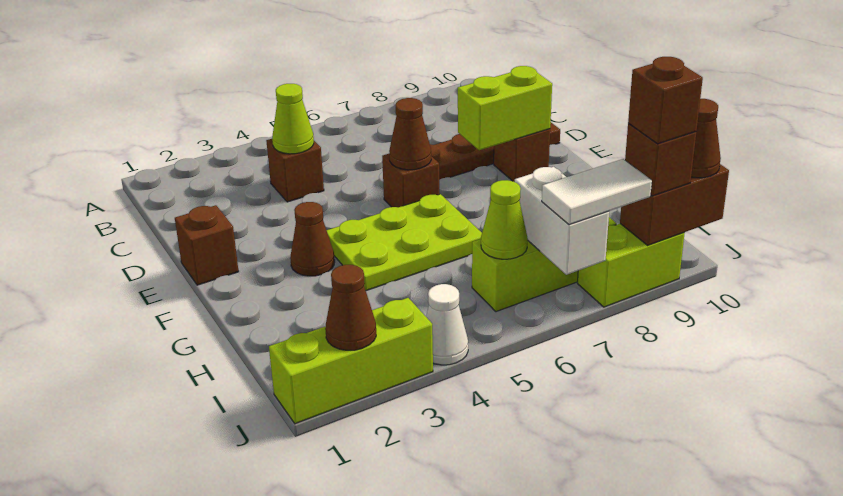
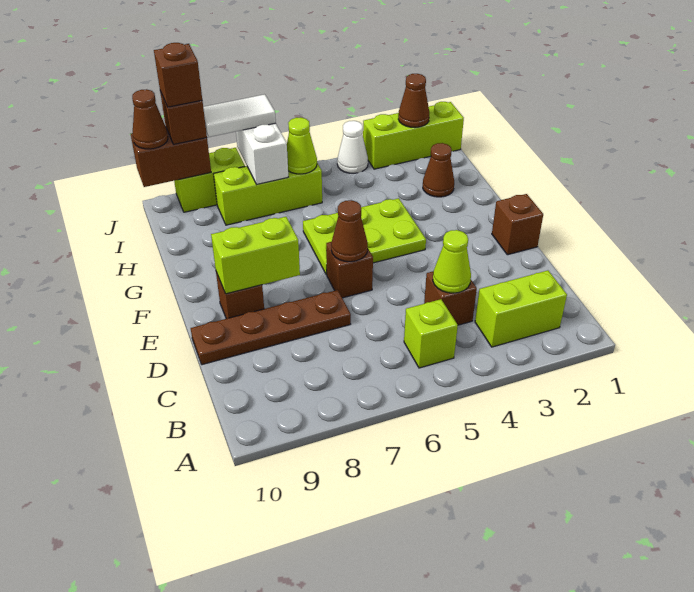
none -> lime 1x2 brick [475,270,567,347]
none -> lime 1x1 brick [404,299,458,368]
brown 1x1 cone [290,202,335,276] -> brown 1x1 cone moved to [423,143,454,197]

